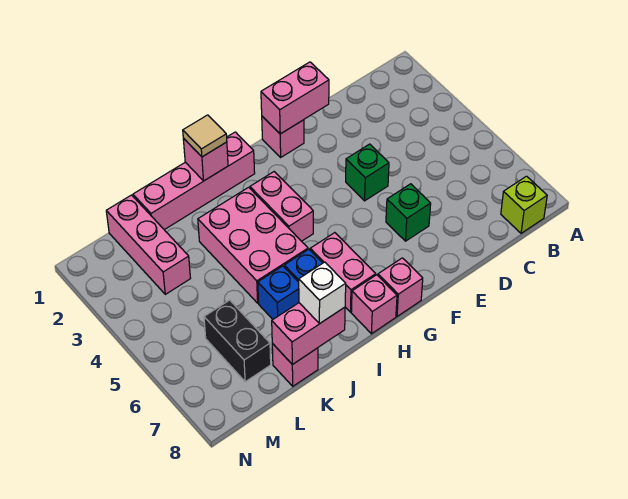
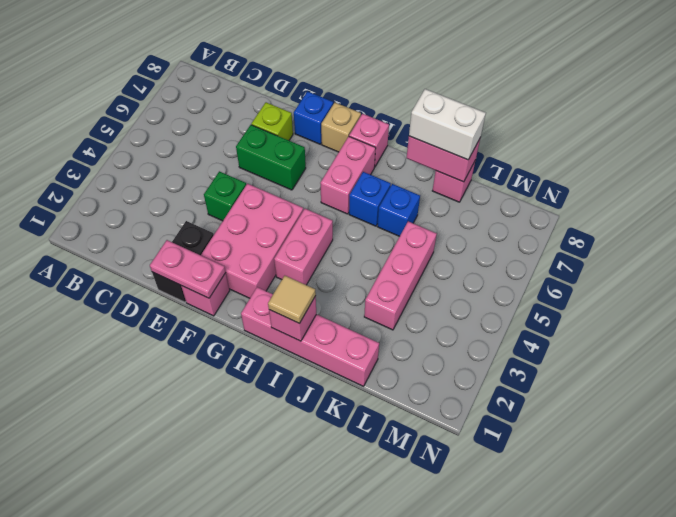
lime 1x1 brick [501,176,547,233] -> lime 1x1 brick moved to [251,102,293,140]
pink 1x2 brick [261,62,329,134] -> pink 1x2 plate [150,240,226,298]
green 1x1 brick [386,184,431,241] -> green 1x2 brick [236,125,306,190]
none -> blue 1x1 brick [294,91,333,144]
pink 1x1 brick [378,258,423,316] -> tan 1x1 brick [321,103,361,152]
pink 2x3 brick [198,187,308,303] -> pink 2x3 brick moved to [201,184,303,298]
white 1x1 brick [299,262,346,324] -> white 1x2 brick [409,89,486,160]
pink 1x3 brick [106,195,191,294] -> pink 1x3 brick moved to [364,221,437,330]
black 1x2 brick [204,300,271,382] -> black 1x2 brick moved to [152,221,214,302]

